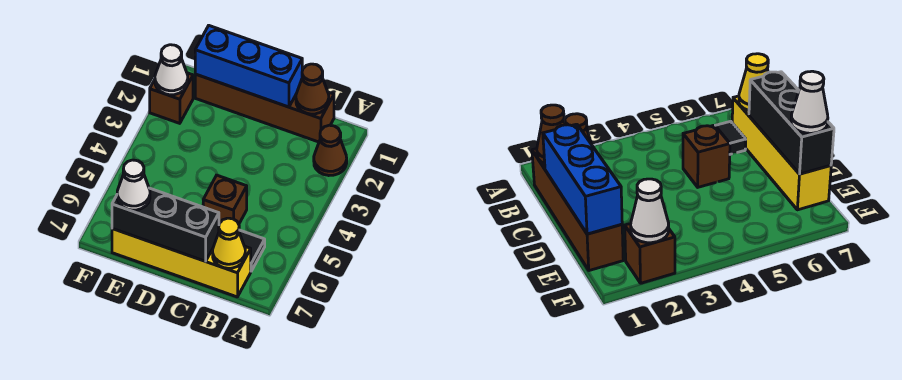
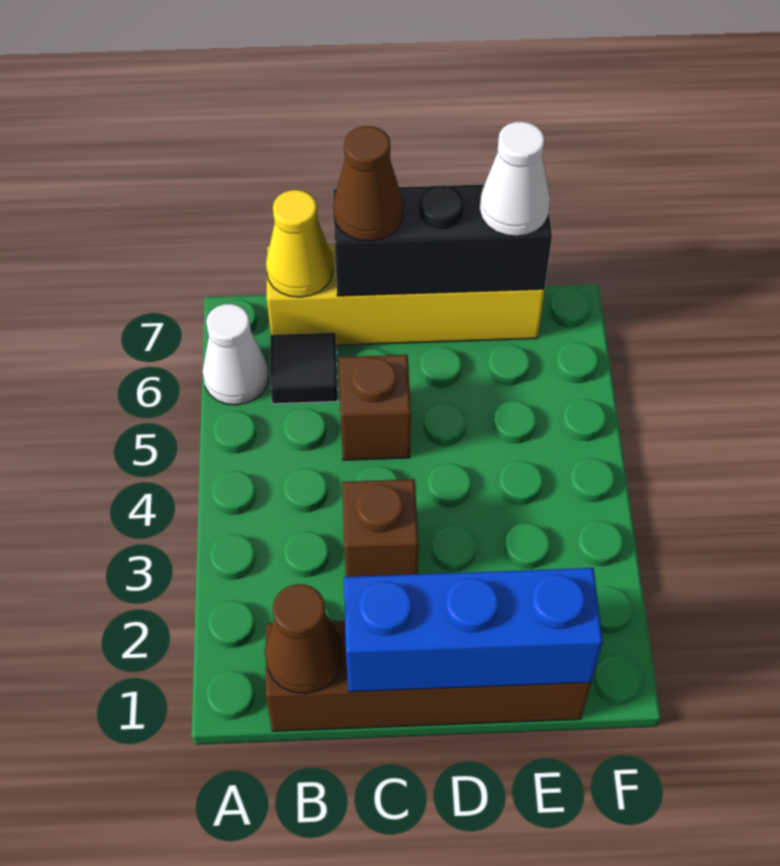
brown 1x1 cone [314,125,347,176] -> brown 1x1 cone moved to [333,126,403,241]
brown 1x1 brick [150,73,193,123] -> brown 1x1 brick moved to [342,479,418,577]
white 1x1 cone [155,45,188,95] -> white 1x1 cone moved to [202,304,269,405]

